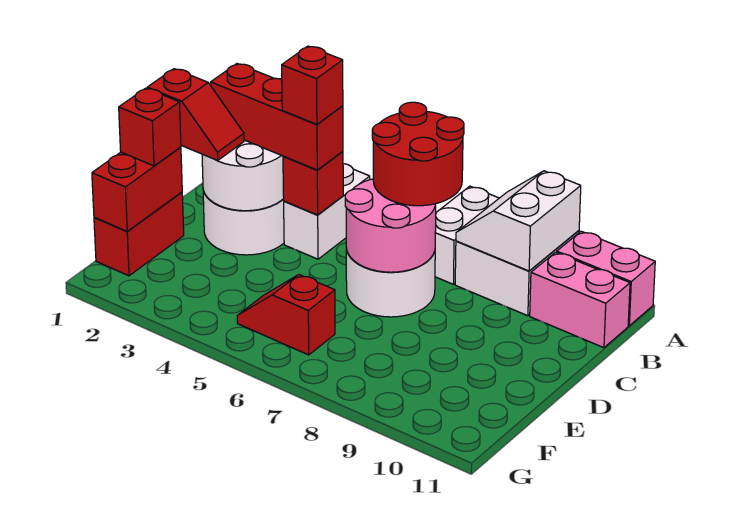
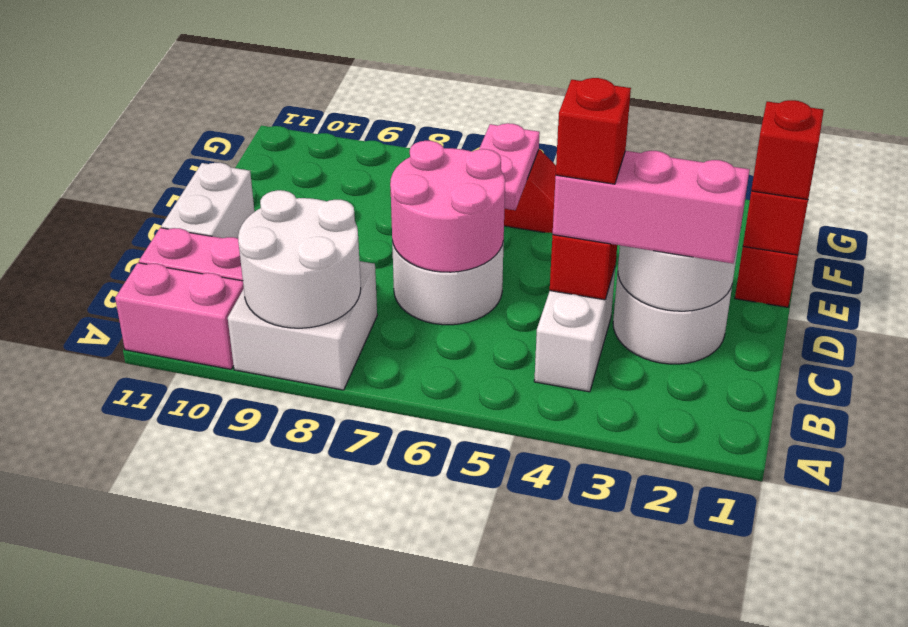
white 1x2 brick [435,186,499,284] -> white 1x2 brick moved to [161,163,254,238]
white 2x2 slope [456,171,581,271] -> white 2x2 round brick [238,190,361,328]
red 2x2 round brick [372,102,464,206] -> none
red 1x3 brick [211,64,343,170] -> pink 1x3 brick [553,151,750,264]
red 1x2 slope [147,69,244,161] -> none
none -> pink 1x2 plate [479,123,540,210]

